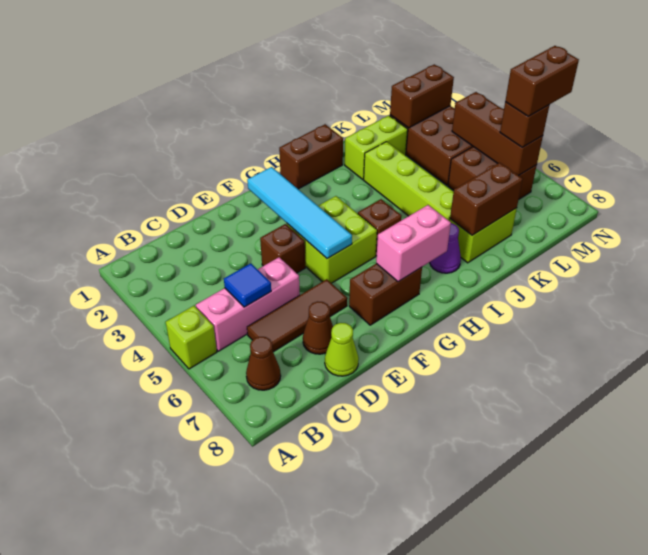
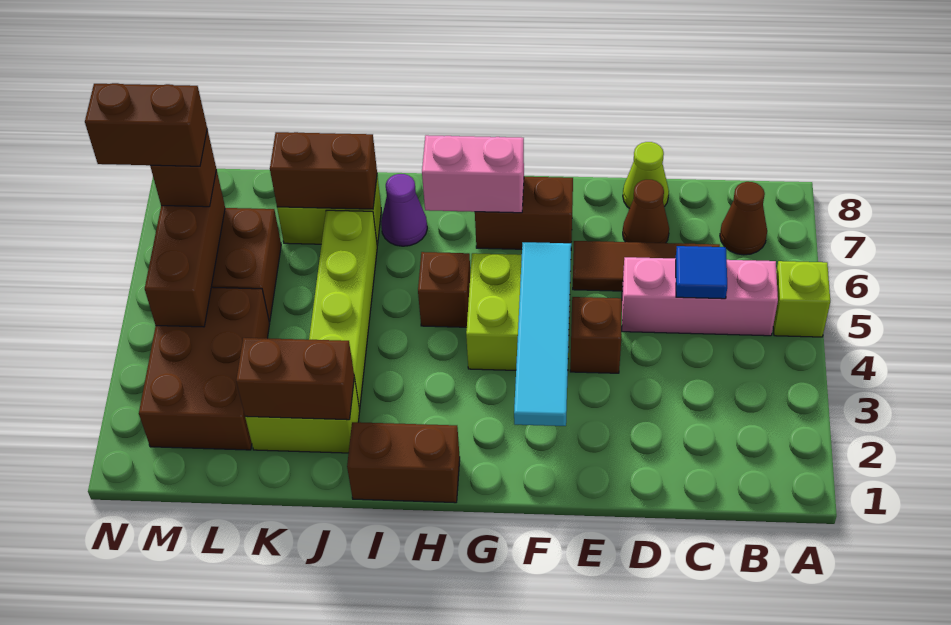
brown 1x2 brick [390,64,454,128] -> brown 1x2 brick moved to [236,338,354,420]

